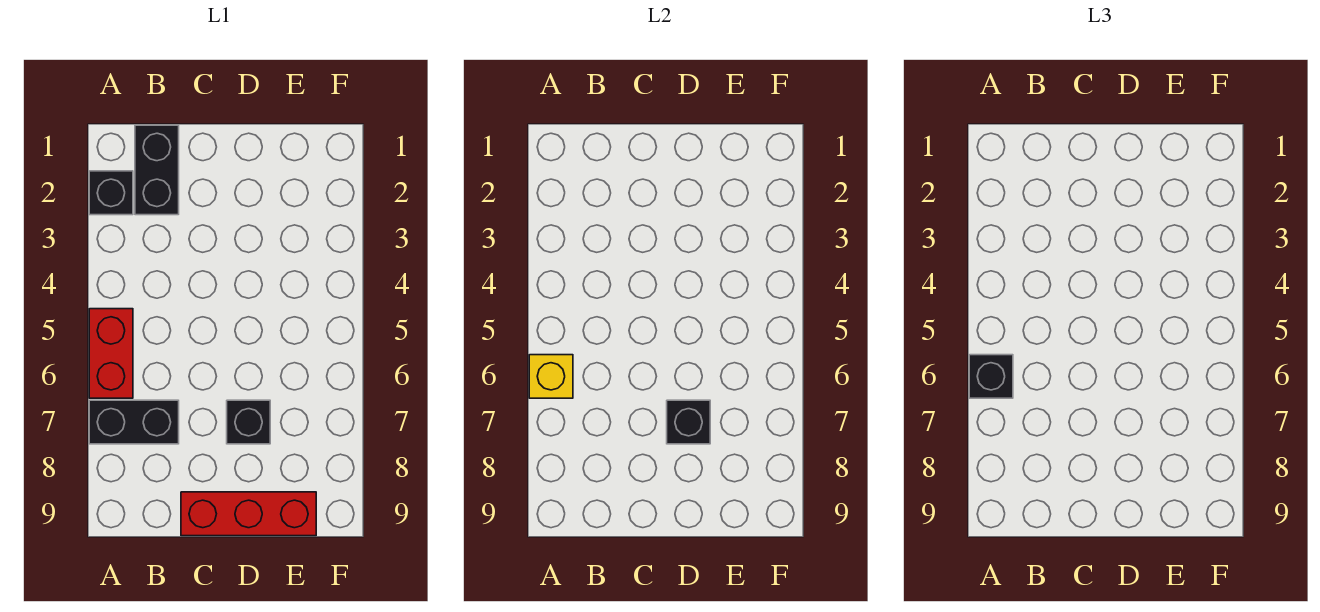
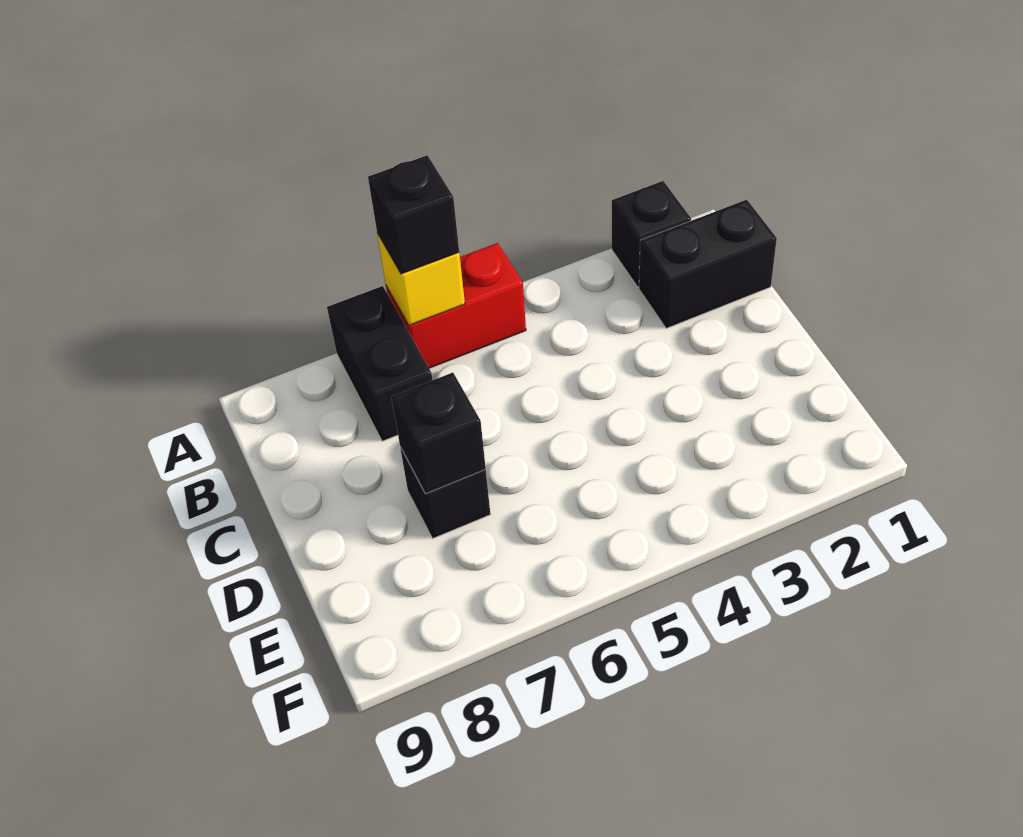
red 1x3 brick [181,492,316,536] -> none

